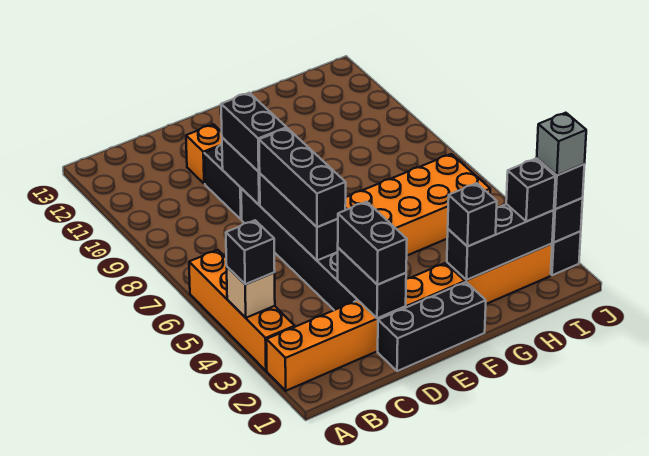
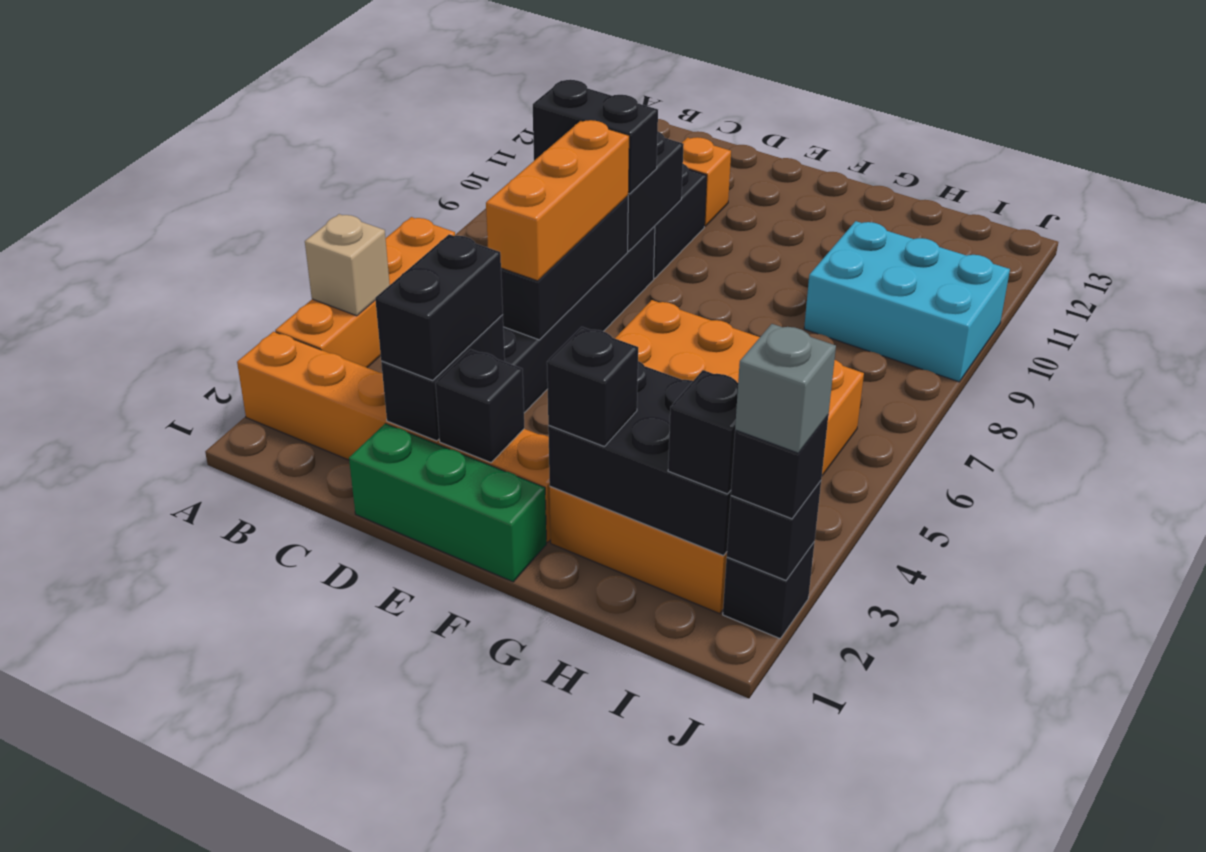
black 1x1 brick [226,220,275,284] -> black 1x1 brick moved to [435,349,524,463]
black 1x3 brick [378,282,486,371] -> green 1x3 brick [349,423,546,582]
black 1x3 brick [259,128,346,227] -> orange 1x3 brick [486,120,629,281]
black 1x2 brick [221,93,287,172] -> black 1x2 brick turned to [533,80,658,194]
black 1x3 brick [447,204,554,280] -> black 2x3 brick [548,361,731,556]
none -> cyan 2x3 brick [804,221,1010,382]

